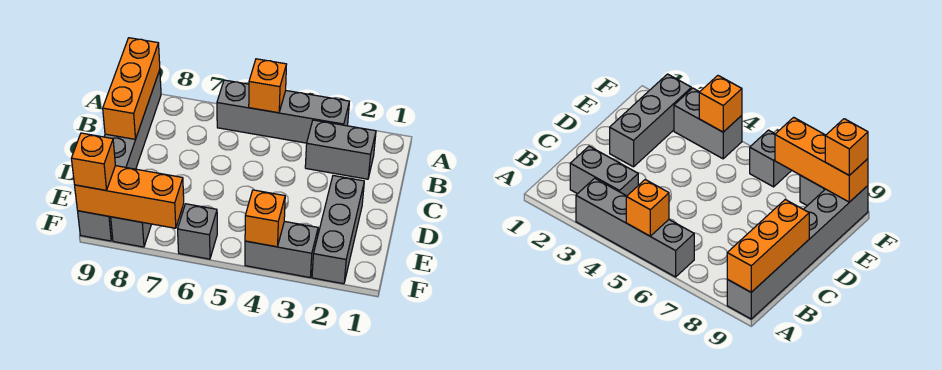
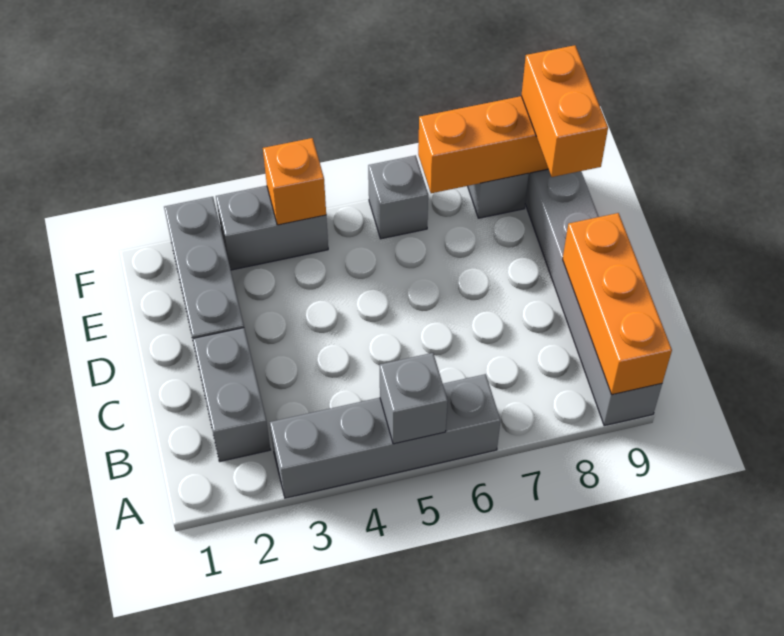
orange 1x1 brick [249,59,287,113] -> grey 1x1 brick [380,353,448,444]
grey 1x2 brick [305,120,376,179] -> grey 1x2 brick turned to [193,328,271,461]
orange 1x1 brick [71,133,115,190] -> orange 1x2 brick [521,45,608,177]

